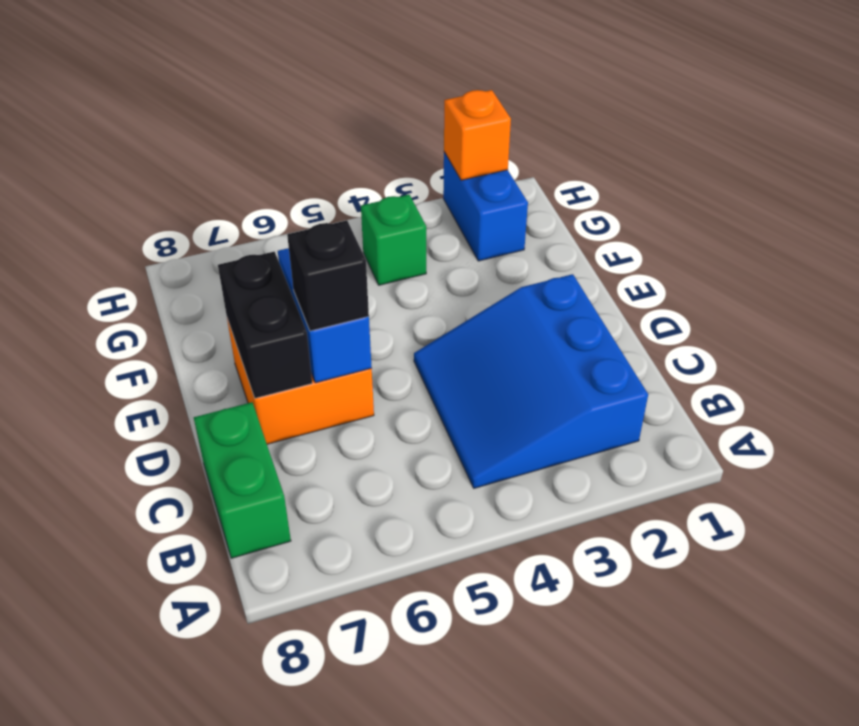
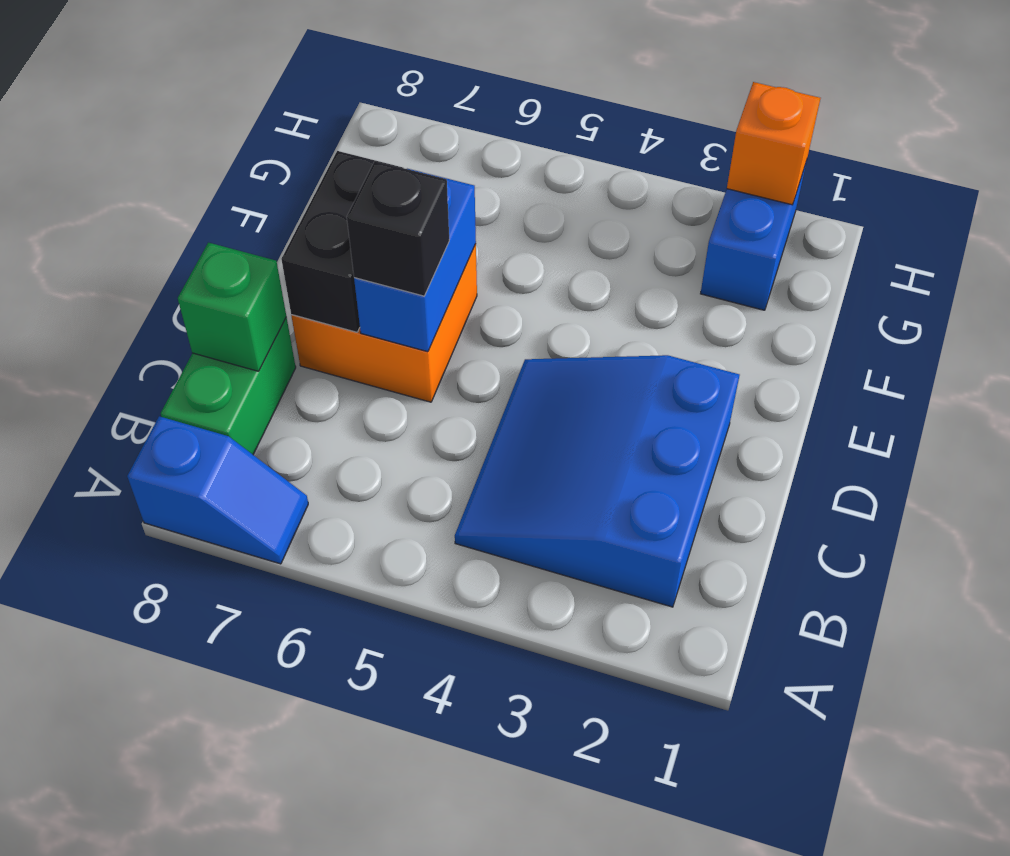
none -> blue 1x2 slope [127,416,308,564]
green 1x1 brick [361,195,426,285] -> green 1x1 brick moved to [178,243,286,371]

